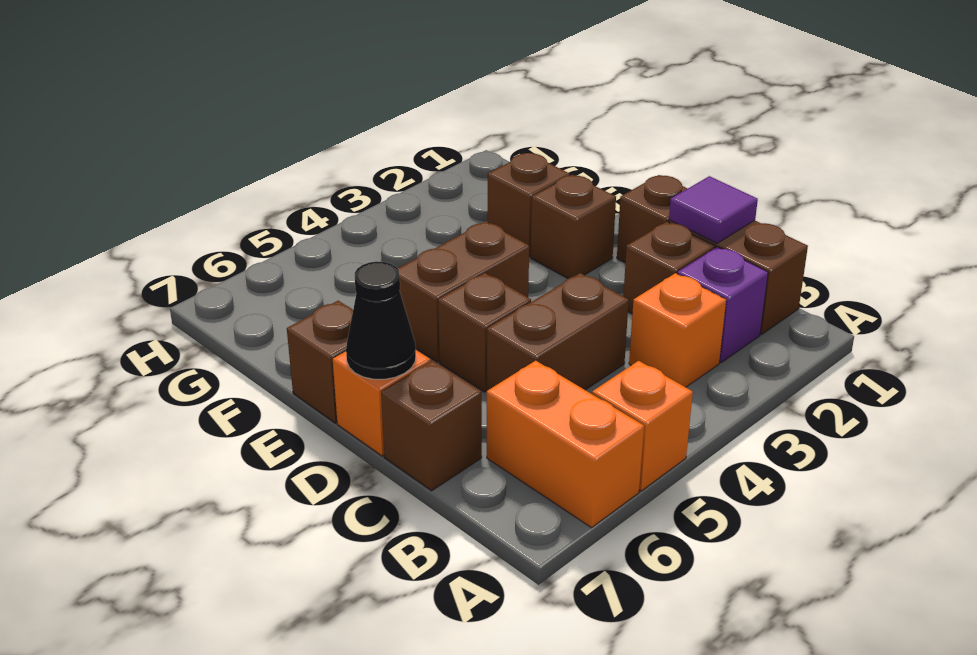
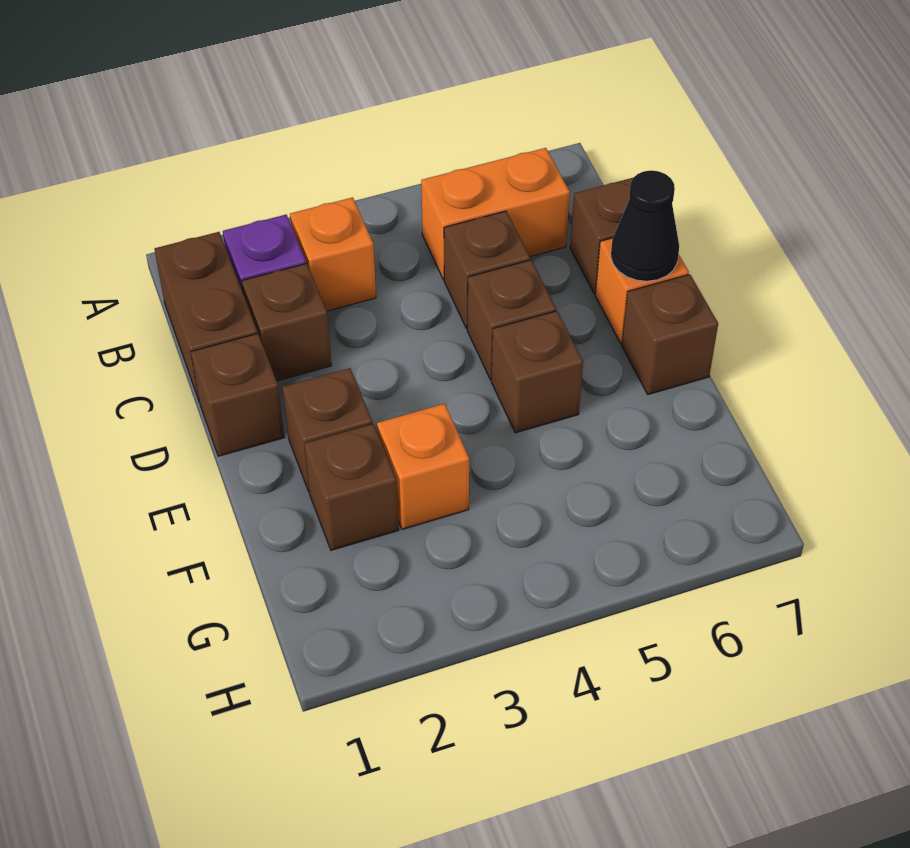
orange 1x1 brick [592,361,693,491] -> orange 1x1 brick moved to [377,404,469,529]
orange 1x2 brick [487,361,644,528] -> orange 1x2 brick turned to [421,148,570,280]
purple 1x1 tile [669,176,758,243] -> none
brown 1x2 brick [487,273,629,391] -> brown 1x1 brick [444,211,530,329]
brown 1x2 brick [398,221,529,362] -> brown 1x1 brick [491,311,583,433]

